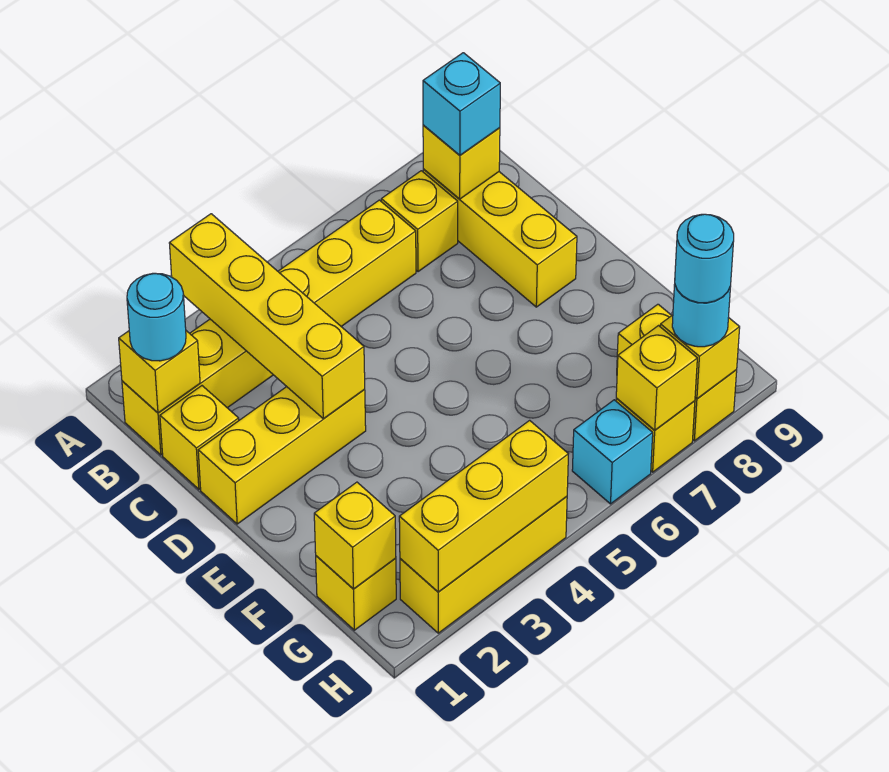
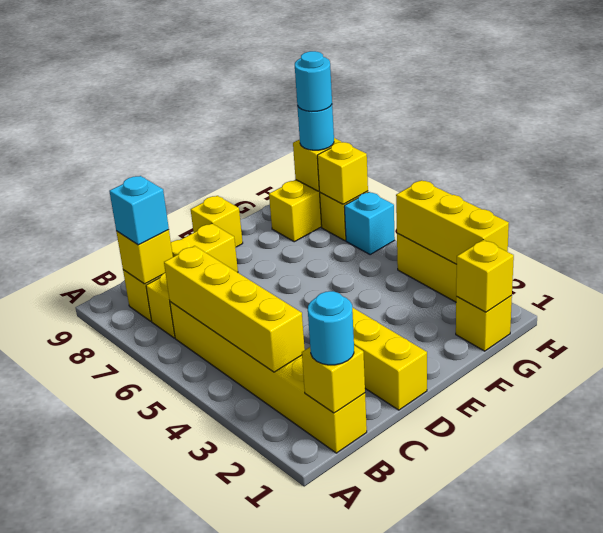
yellow 1x4 brick [169,214,365,419] -> yellow 1x4 brick turned to [164,246,305,372]
yellow 1x1 brick [160,386,239,489] -> yellow 1x1 brick moved to [191,196,243,247]

